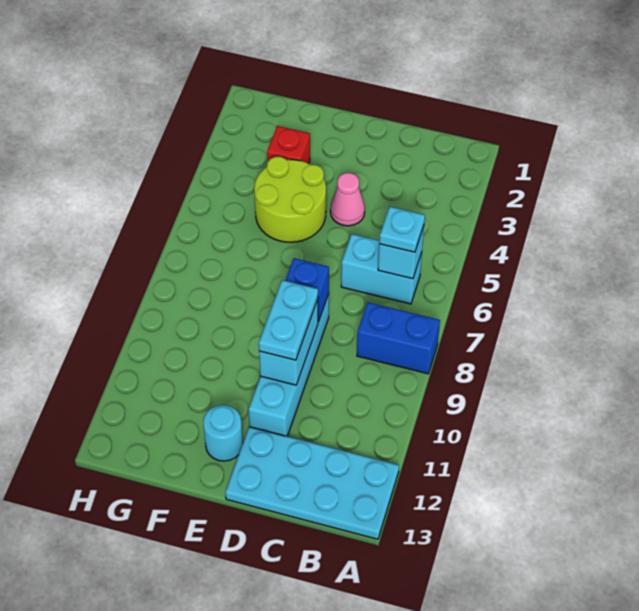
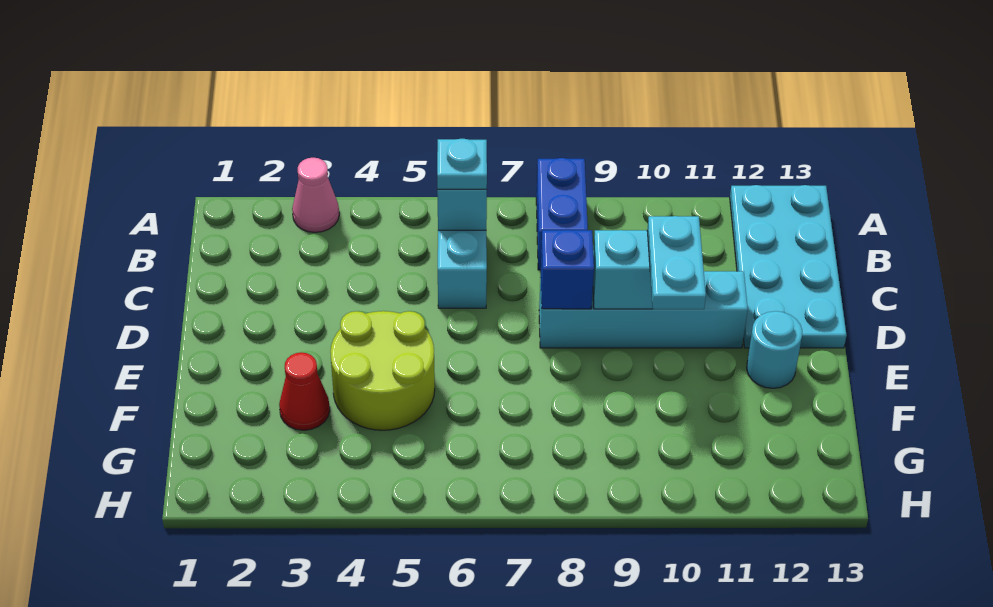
pink 1x1 cone [330,173,365,226] -> pink 1x1 cone moved to [292,158,339,232]
cyan 1x2 plate [259,280,318,360] -> cyan 1x2 plate turned to [647,216,706,309]
red 1x1 brick [267,126,310,164] -> red 1x1 cone [279,352,330,430]

